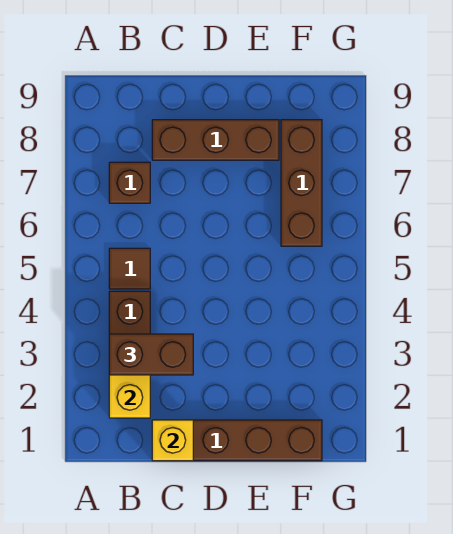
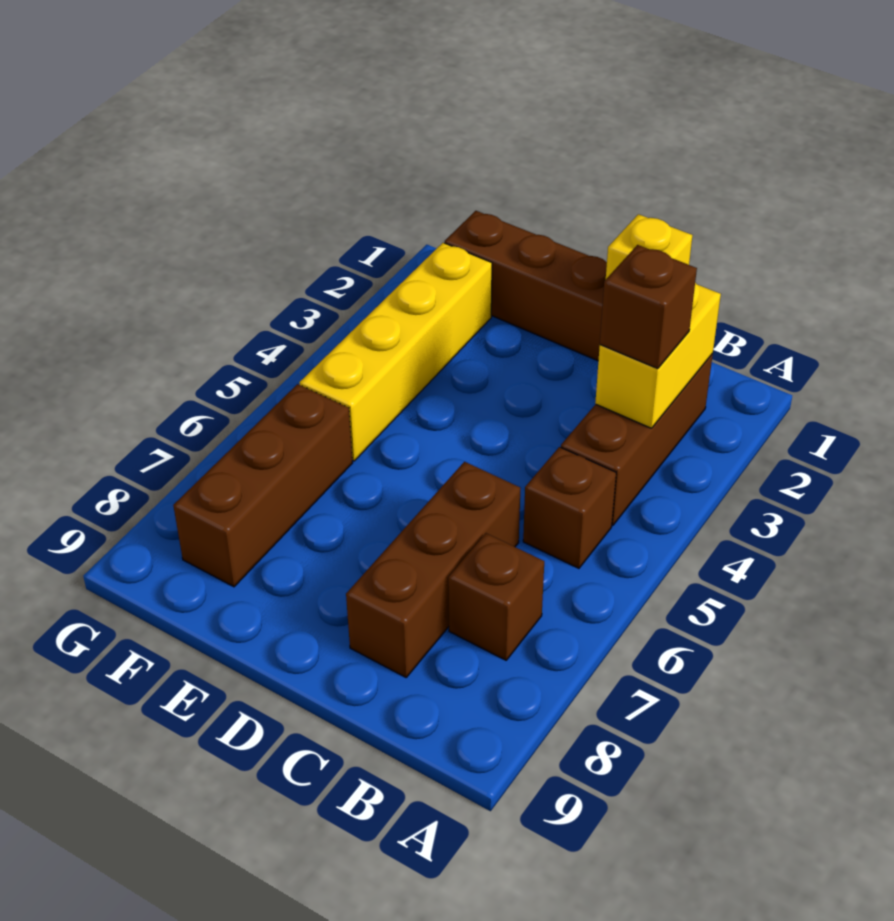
brown 1x2 brick [109,334,193,375] -> brown 1x1 brick [600,245,697,369]
brown 1x1 tile [109,248,150,289] -> brown 1x1 brick [523,447,616,568]
brown 1x3 brick [152,120,279,160] -> brown 1x3 brick turned to [346,462,520,677]
none -> yellow 1x4 brick [299,243,492,461]

